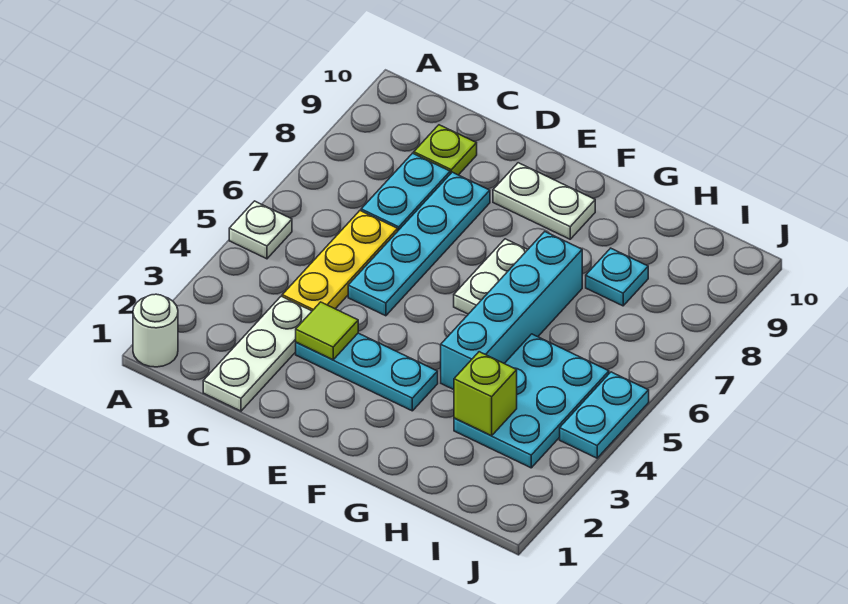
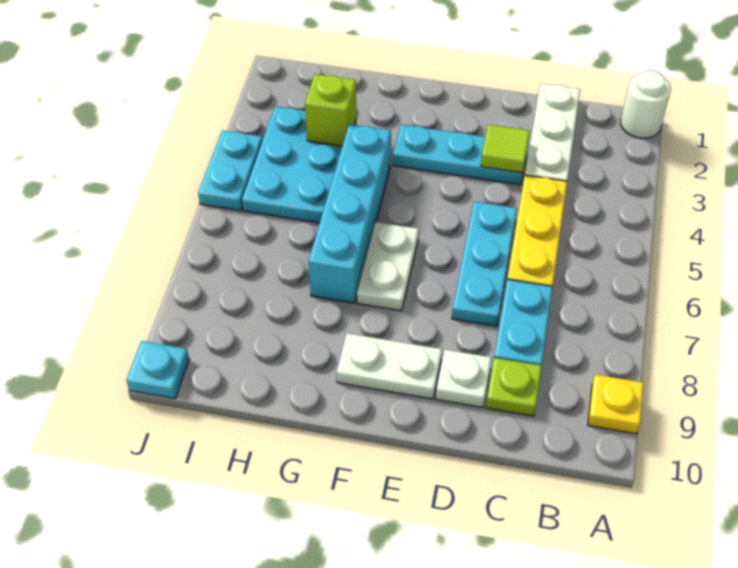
white 1x1 plate [229,201,292,259] -> white 1x1 plate moved to [436,350,491,408]
none -> yellow 1x1 plate [588,374,644,434]
cyan 1x4 plate [348,172,490,316] -> cyan 1x3 plate [452,202,517,326]
cyan 1x1 plate [586,248,648,306] -> cyan 1x1 plate moved to [127,341,189,399]

